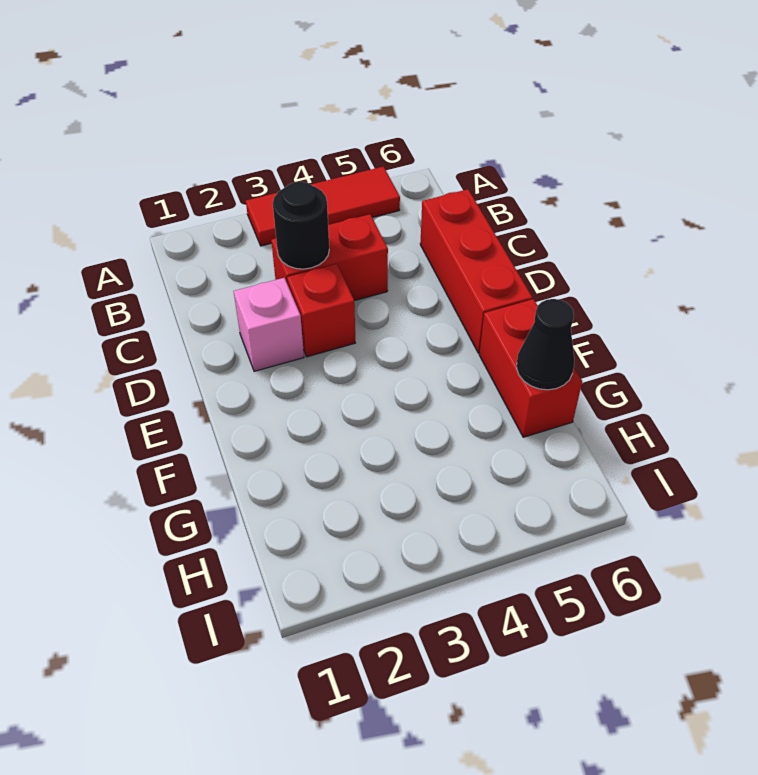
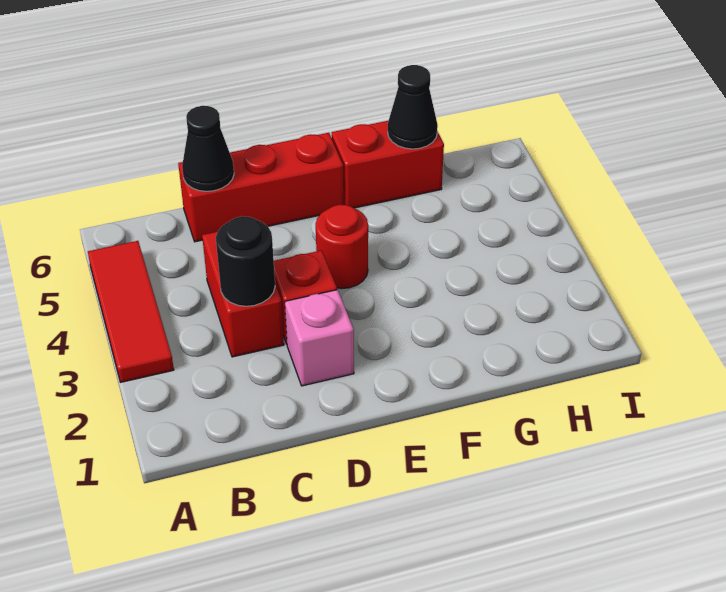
none -> black 1x1 cone [182,106,234,191]
none -> red 1x1 round brick [316,205,368,289]

